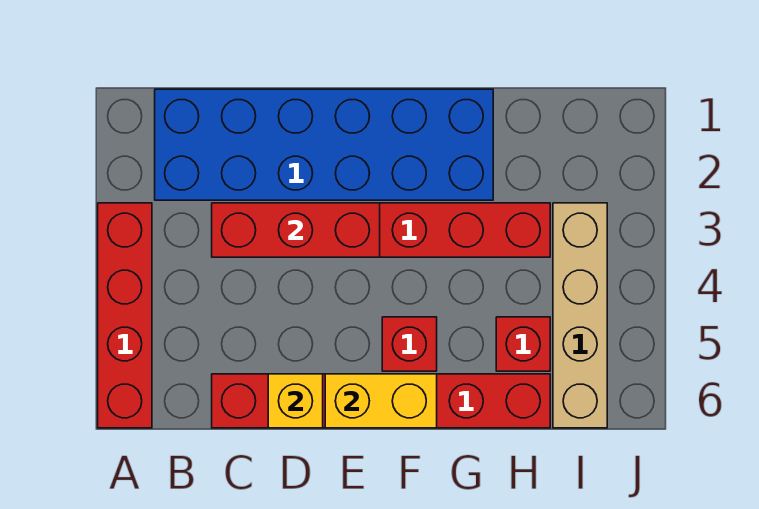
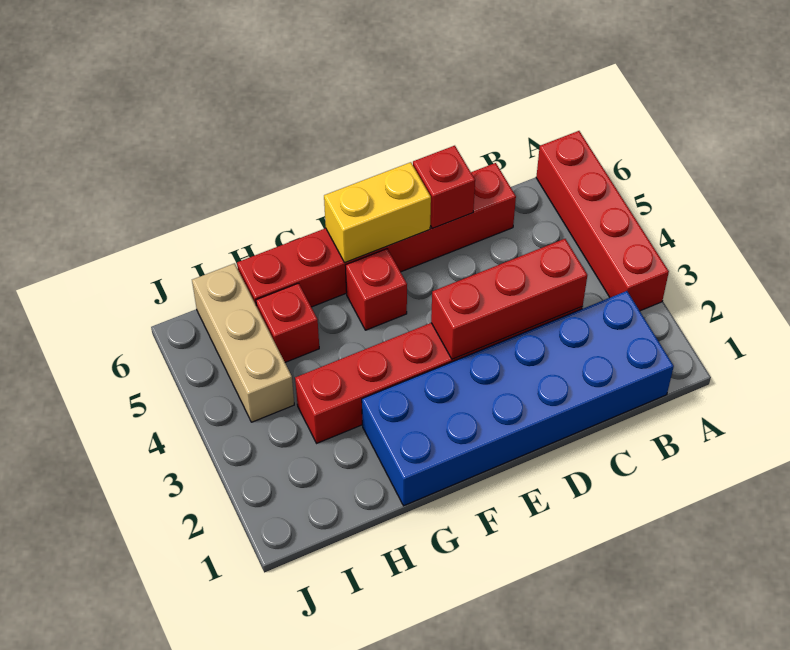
yellow 1x1 brick [268,374,323,428] -> red 1x1 brick [413,146,475,228]
tan 1x4 brick [553,203,607,428] -> tan 1x3 brick [192,263,294,422]

